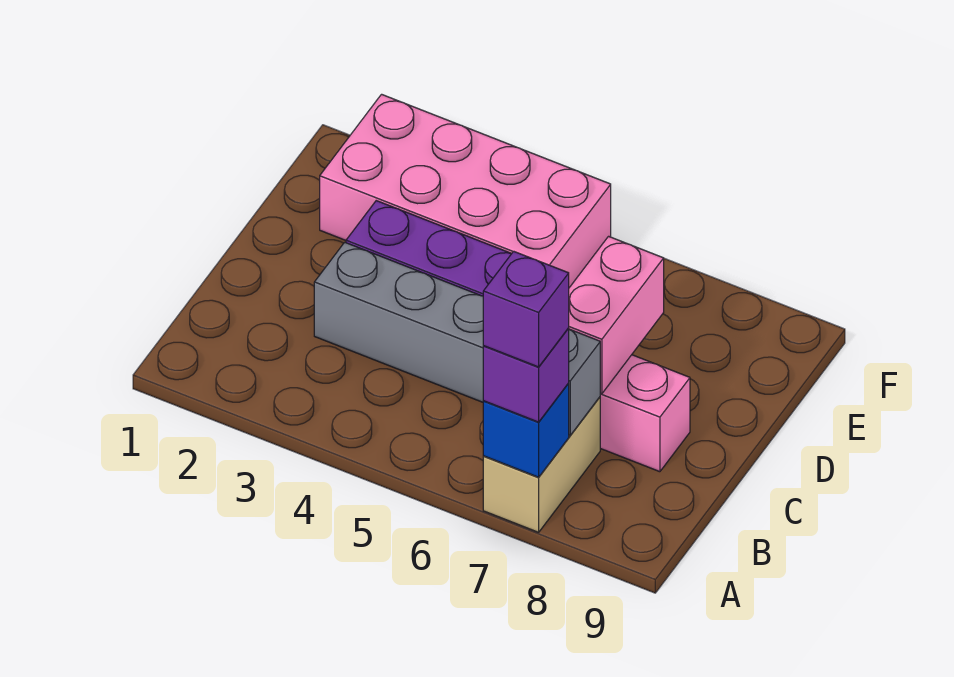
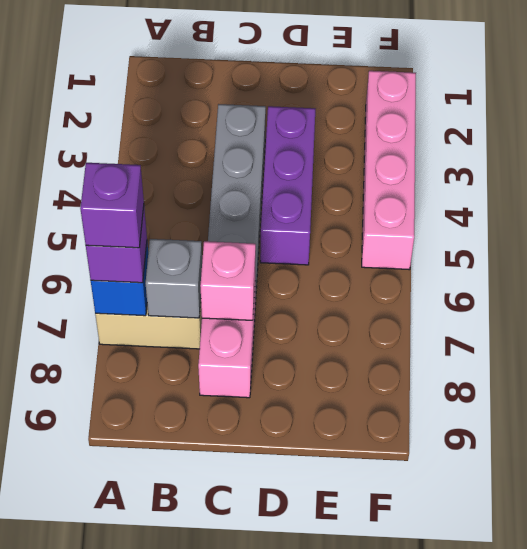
pink 1x2 brick [569,236,664,394] -> pink 1x1 brick [201,241,256,320]
pink 2x4 brick [320,94,611,288] -> pink 1x4 brick [362,71,416,270]

